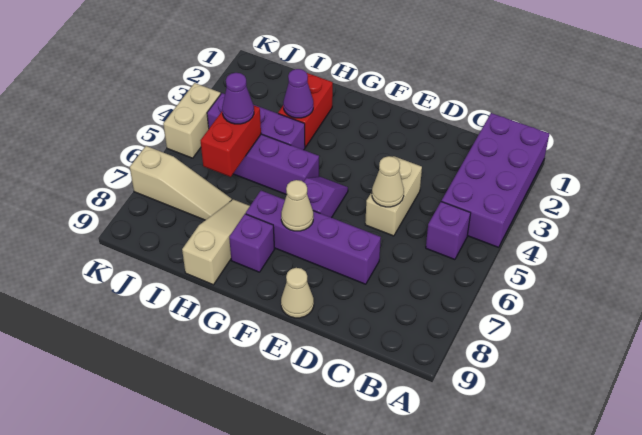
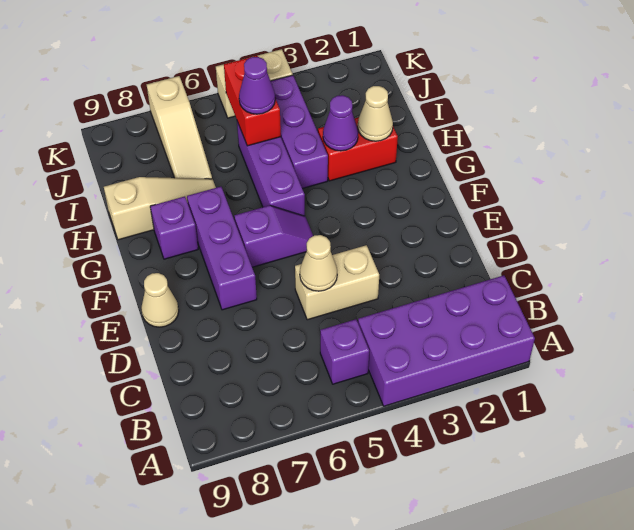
purple 1x4 brick [246,191,381,284] -> purple 1x3 brick [187,187,257,310]
tan 1x1 cone [281,180,313,231] -> tan 1x1 cone moved to [358,86,393,141]
red 1x2 brick [200,106,261,177] -> red 1x2 brick turned to [224,56,281,146]

